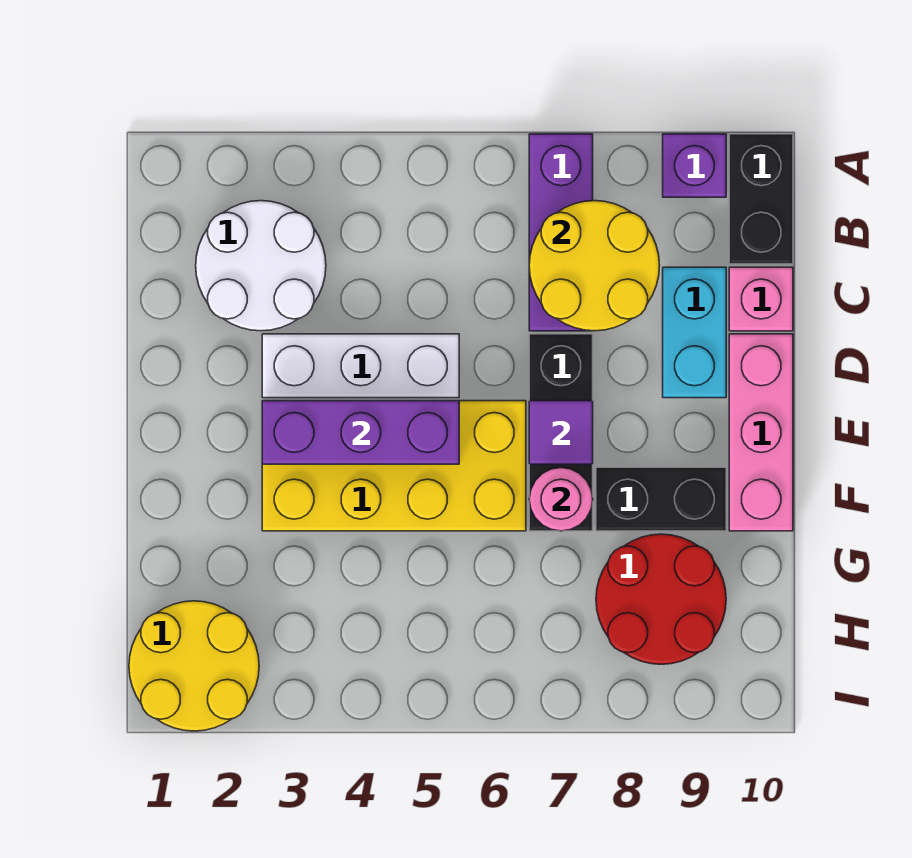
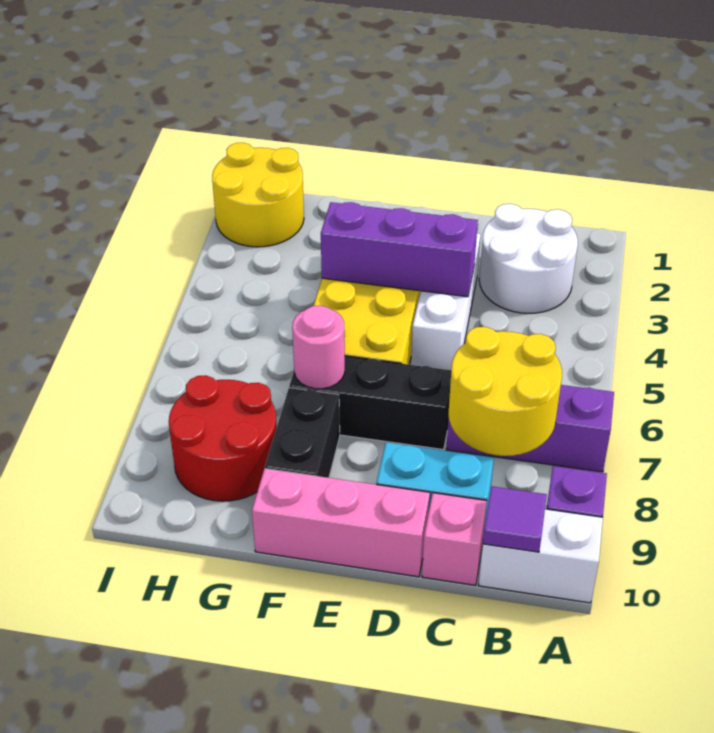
black 1x2 brick [729,134,793,264] -> white 1x2 brick [479,509,603,603]
purple 1x3 brick [262,401,459,464] -> purple 1x3 brick turned to [321,202,478,297]
purple 1x1 tile [529,401,593,464] -> purple 1x1 tile moved to [483,486,547,552]

